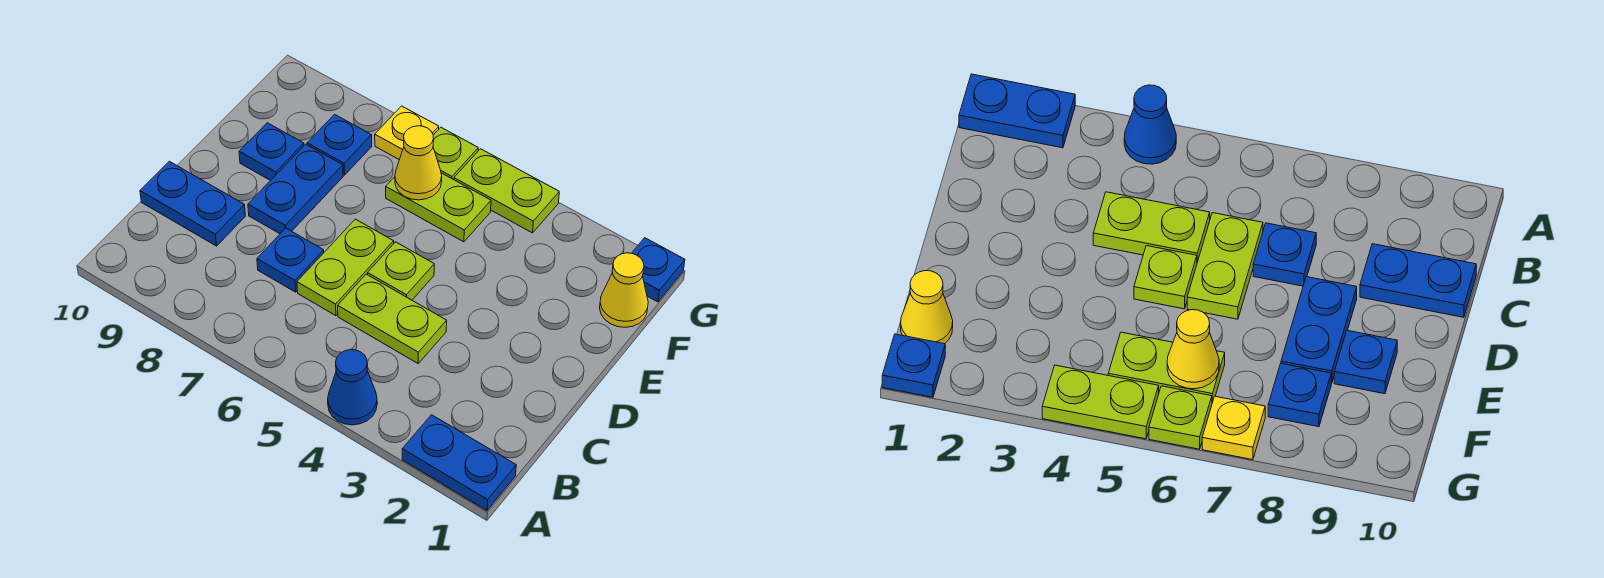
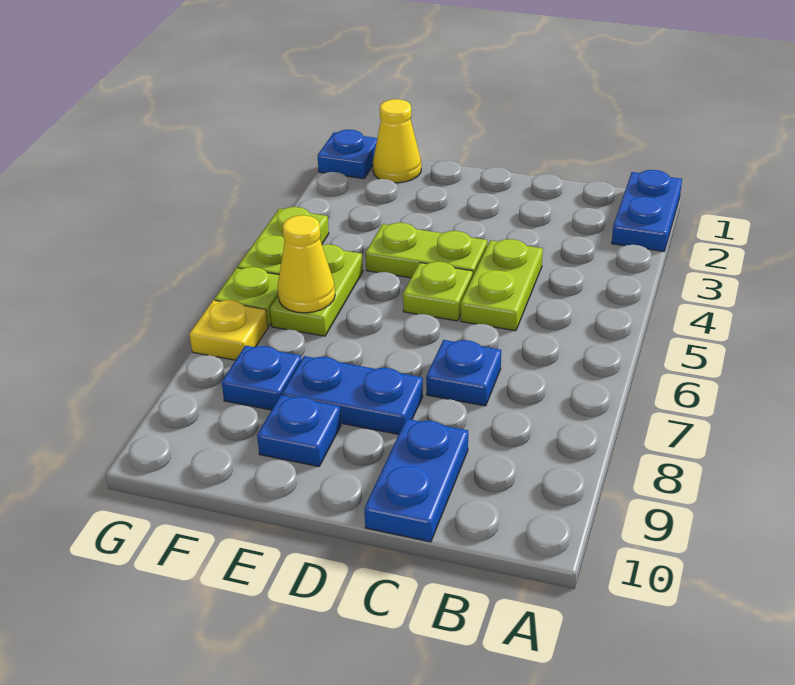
blue 1x1 cone [328,350,377,425] -> none
lime 1x2 plate [297,219,394,316] -> lime 1x2 plate moved to [366,223,487,278]

